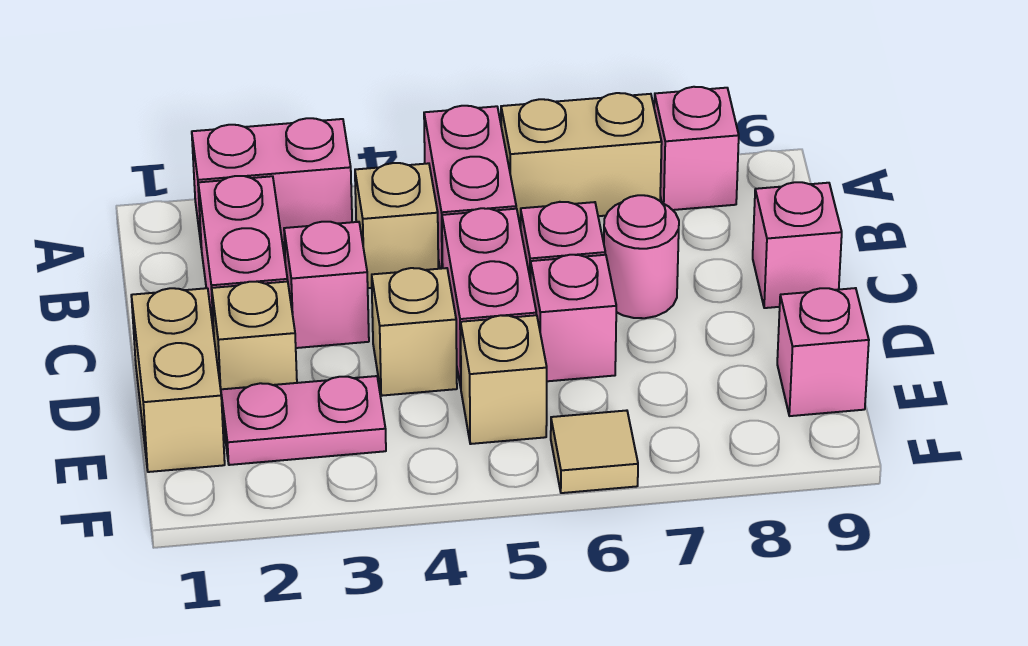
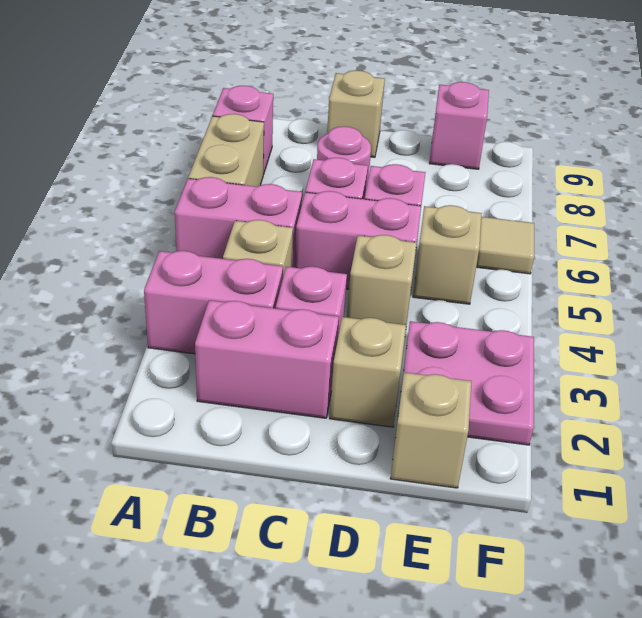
pink 1x2 brick [192,118,352,249] -> pink 1x2 brick turned to [144,251,283,354]
pink 1x1 brick [753,182,842,308] -> tan 1x1 brick [327,70,385,157]
tan 1x2 brick [131,288,225,472] -> tan 1x1 brick [390,372,471,488]
pink 1x2 plate [221,376,386,465] -> pink 2x2 plate [404,321,534,445]

